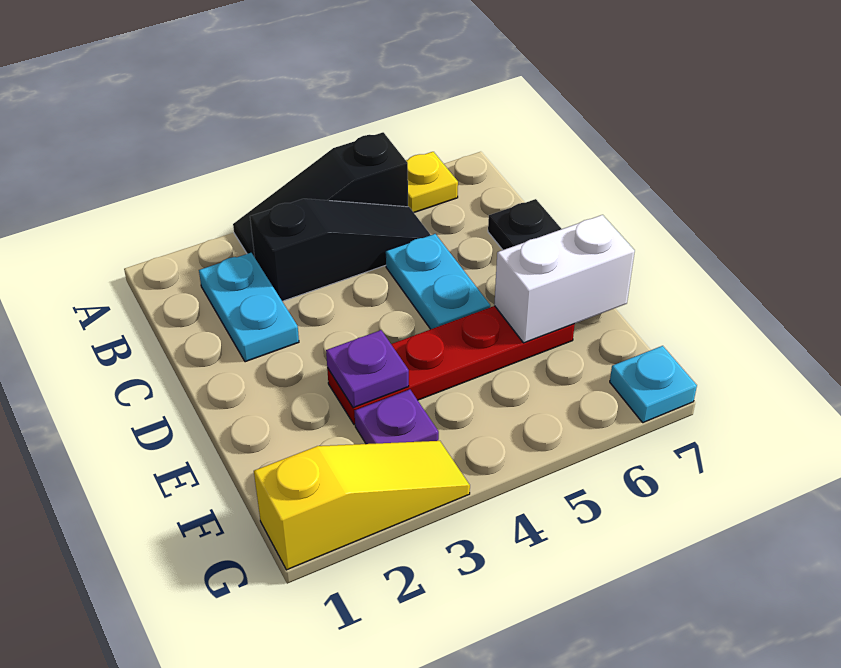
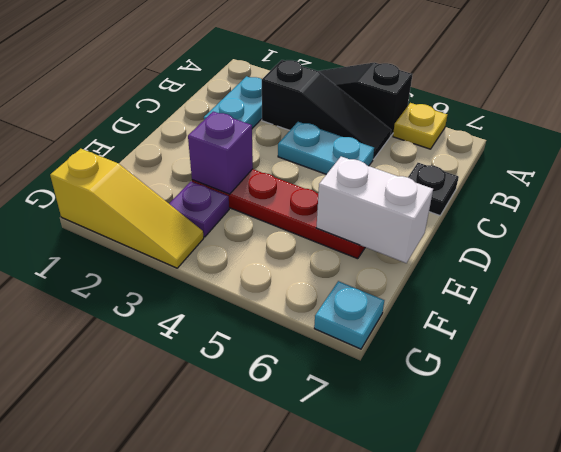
cyan 1x2 plate [386,234,490,329] -> cyan 1x2 plate turned to [278,122,374,174]
purple 1x1 plate [326,330,409,408] -> purple 1x1 brick [188,112,253,194]

